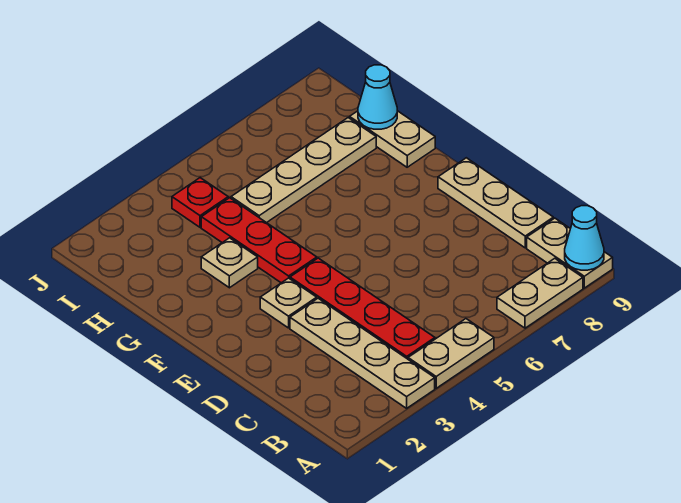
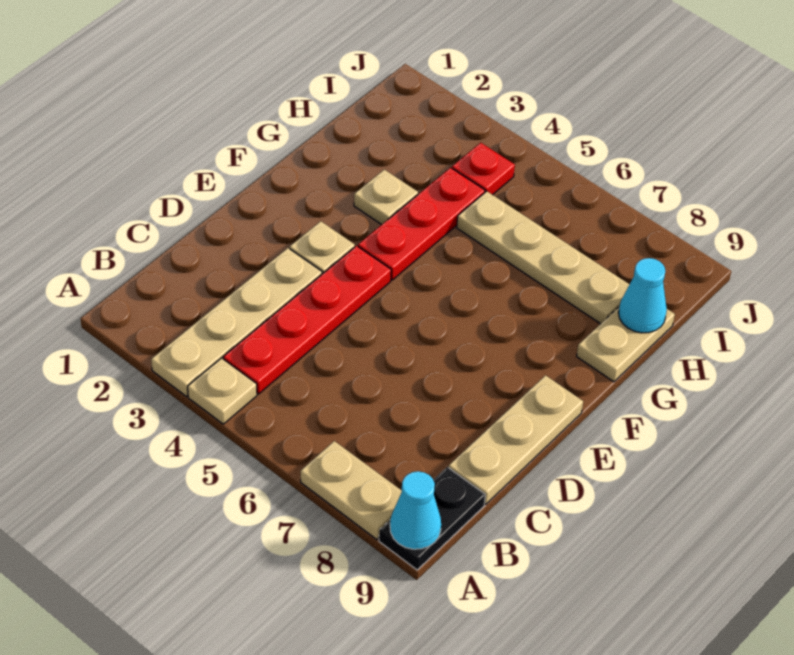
tan 1x2 plate [408,319,494,388] -> tan 1x1 plate [188,358,257,424]
tan 1x2 plate [527,218,613,288] -> black 1x2 plate [379,467,485,570]

